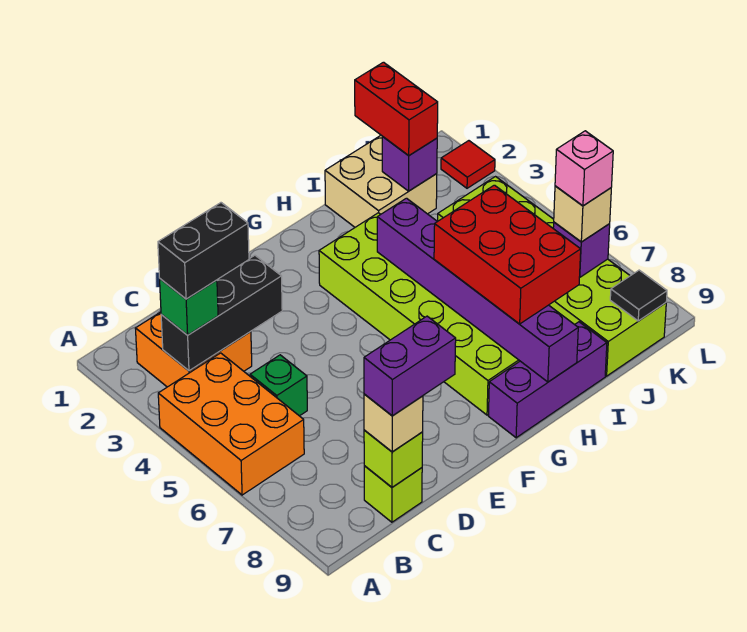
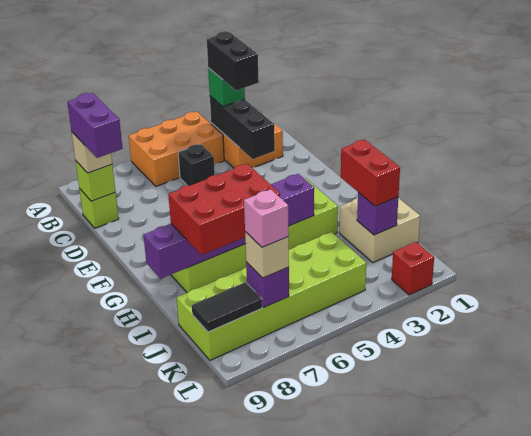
green 1x1 brick [250,355,307,416] -> black 1x1 brick [178,144,215,185]
purple 1x3 brick [488,322,607,438] -> none
red 1x2 brick [355,62,438,156] -> red 1x2 brick turned to [341,139,400,206]
black 1x1 tile [610,270,667,321] -> black 1x2 tile [192,282,262,332]
red 1x1 tile [441,141,495,188] -> red 1x1 brick [392,242,434,295]

